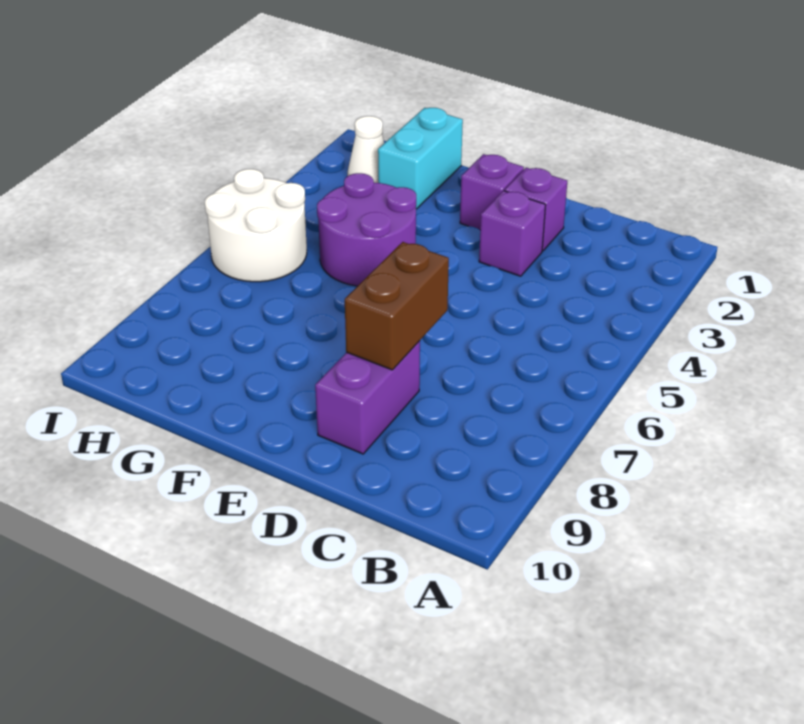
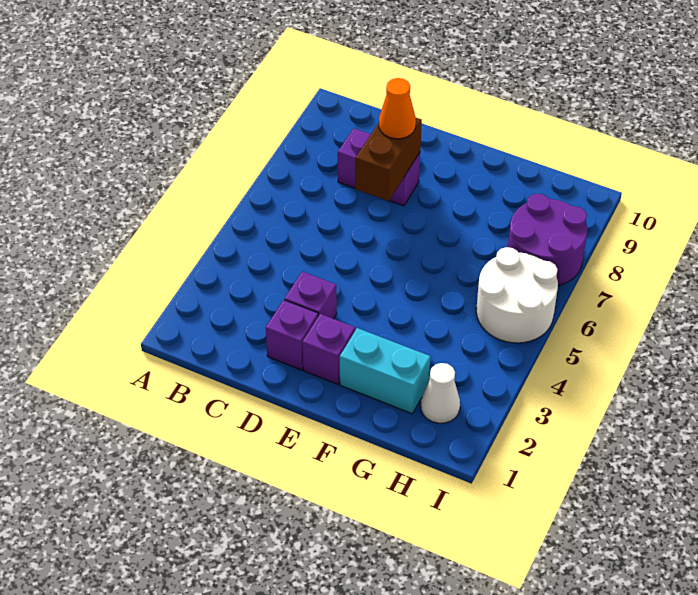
purple 1x2 brick [315,341,420,454] -> purple 1x2 brick turned to [338,128,420,206]
none -> orange 1x1 cone [379,78,416,139]
purple 2x2 round brick [317,173,416,286] -> purple 2x2 round brick moved to [508,194,587,286]
cyan 1x2 brick [378,108,463,209] -> cyan 1x2 brick turned to [340,328,430,414]

